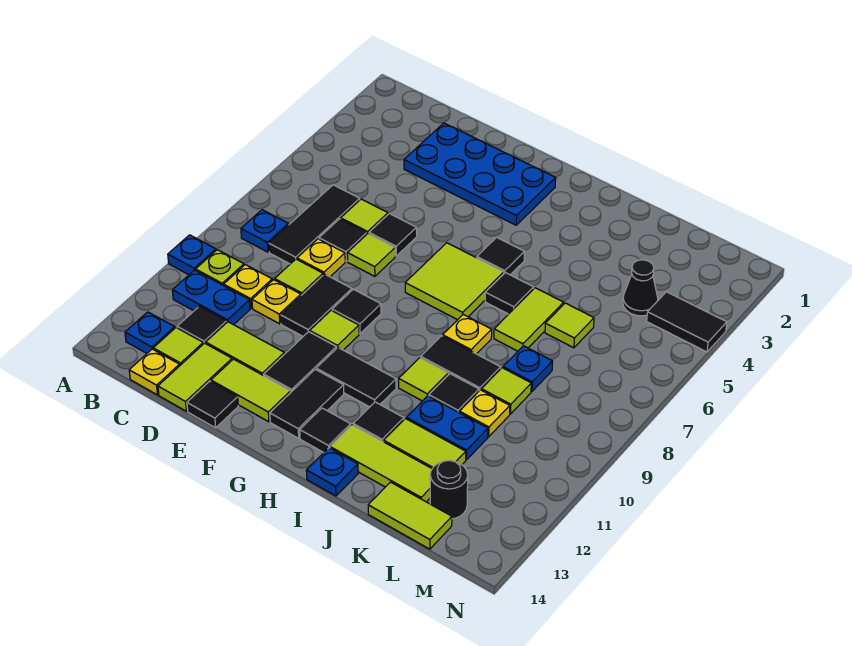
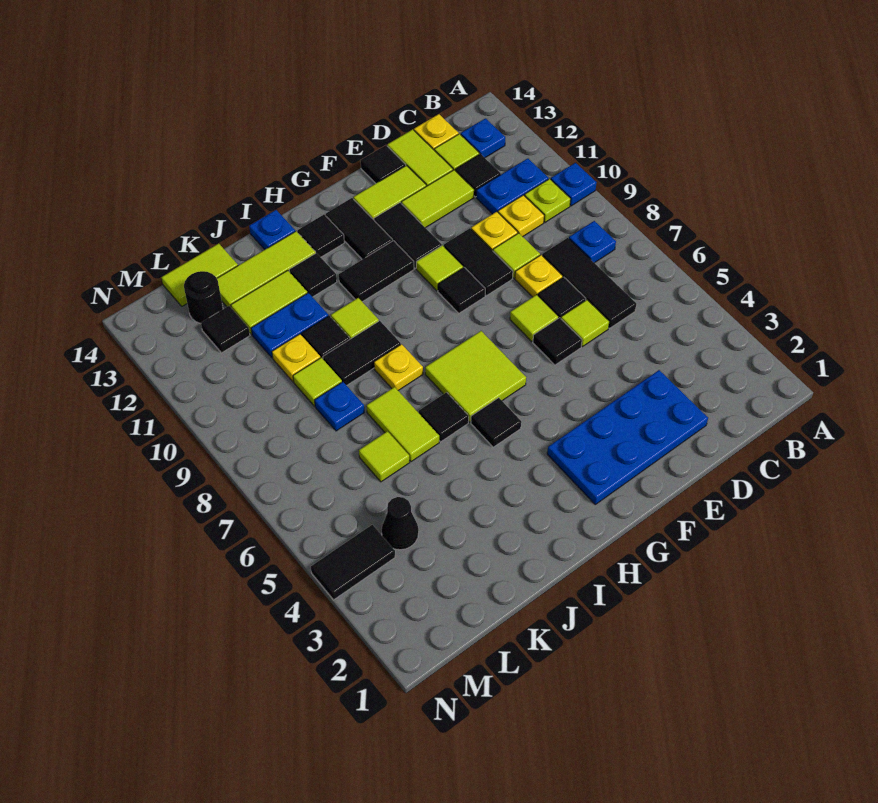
none -> black 1x1 tile [201,306,250,353]

